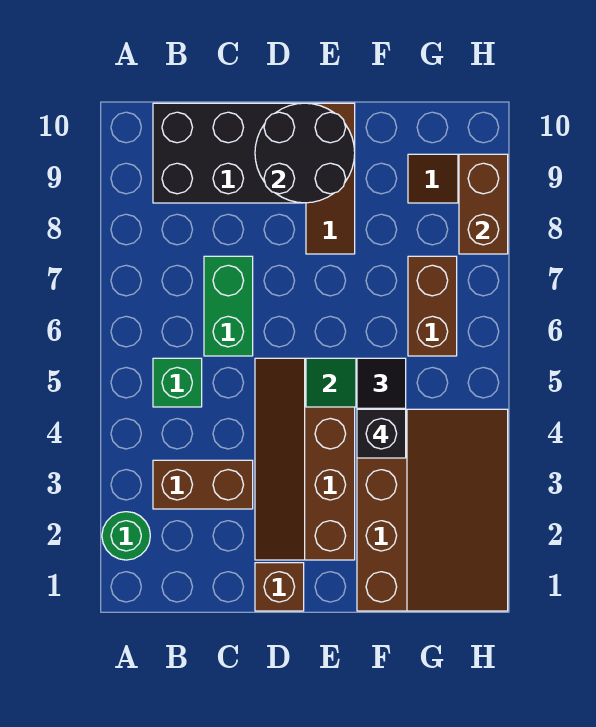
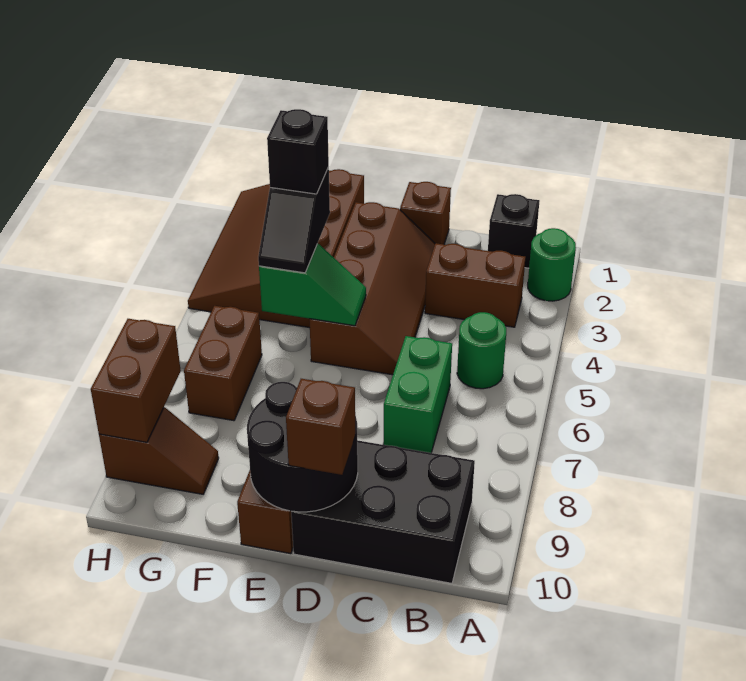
none -> black 1x1 brick [488,194,540,268]
green 1x1 brick [153,358,202,407] -> green 1x1 round brick [457,312,506,389]
none -> brown 1x1 brick [286,379,355,475]

